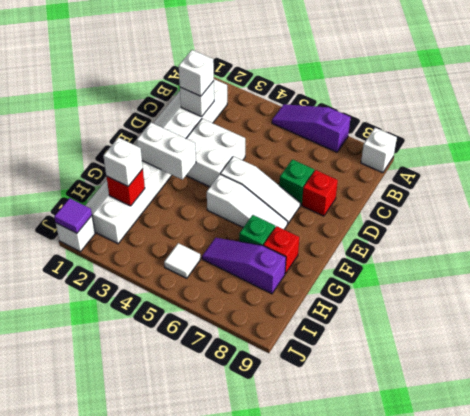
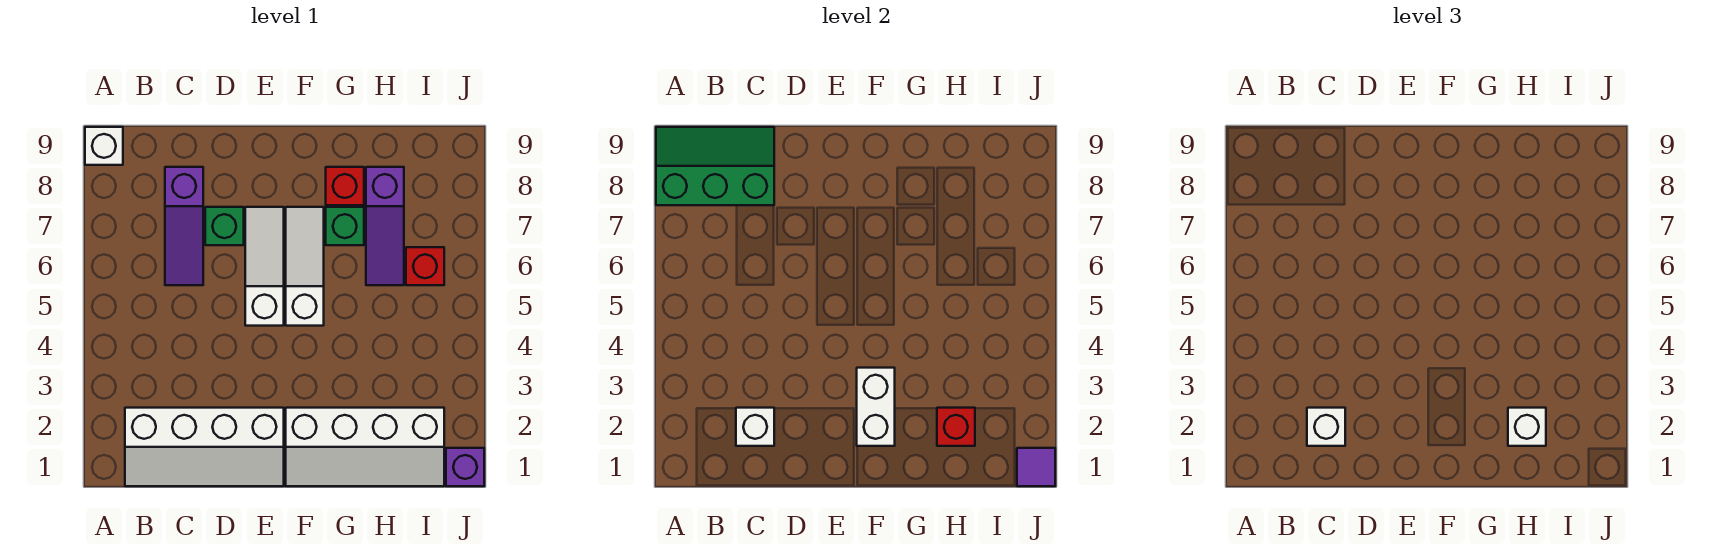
purple 1x3 slope [272,104,351,152] -> purple 1x3 slope moved to [165,167,203,285]
none -> green 2x3 slope [656,127,774,205]
white 2x2 brick [186,119,245,187] -> none
red 1x1 brick [302,170,338,216] -> red 1x1 brick moved to [406,247,444,285]
white 1x1 tile [164,243,200,278] -> none
white 1x1 brick [56,216,95,252] -> purple 1x1 brick [446,448,484,486]

